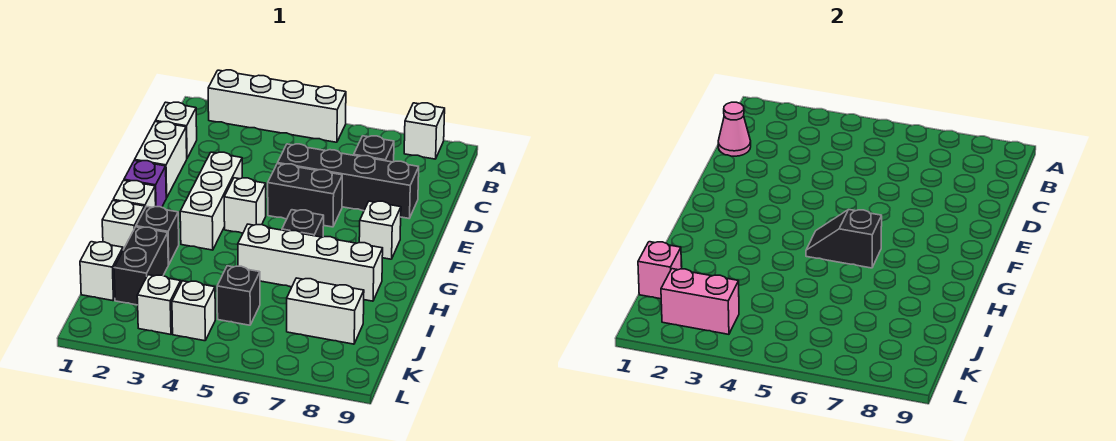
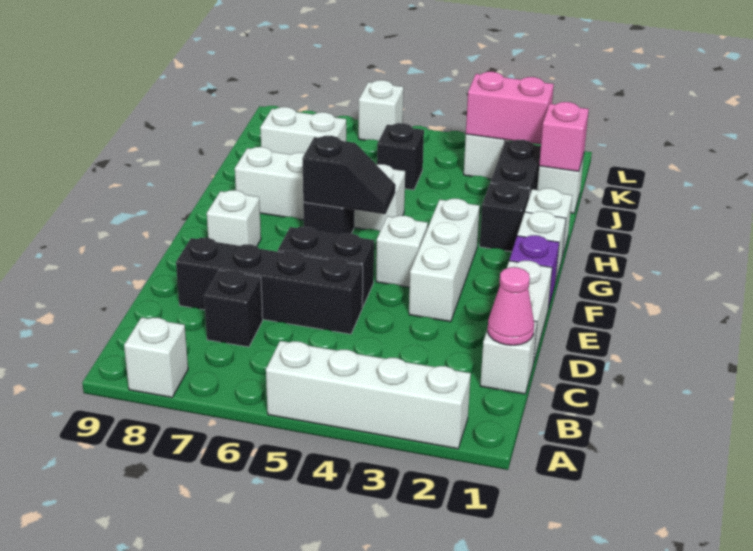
white 1x1 brick [172,281,215,341] -> white 1x1 brick moved to [359,80,404,141]

